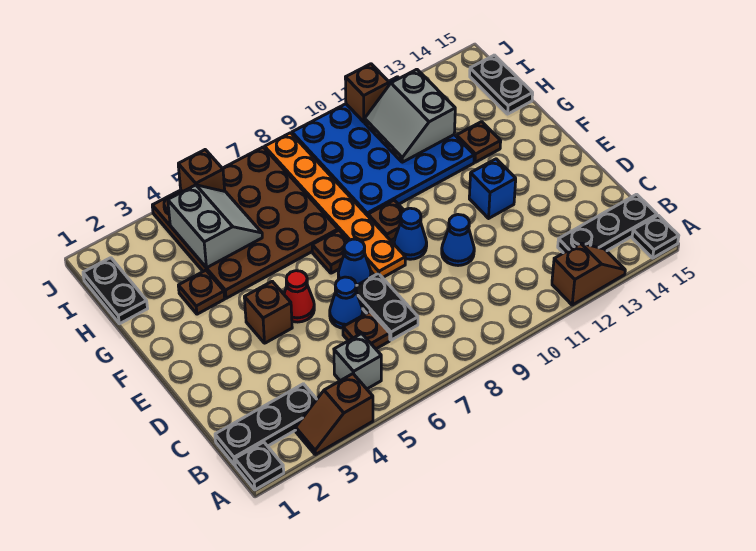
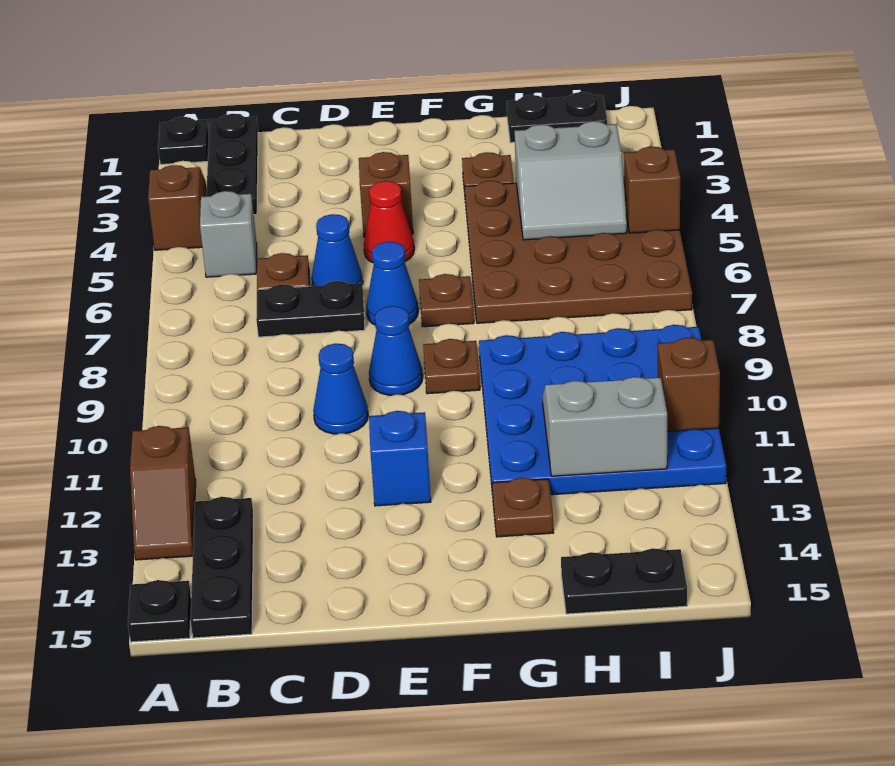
orange 1x6 plate [265,133,405,278] -> none

